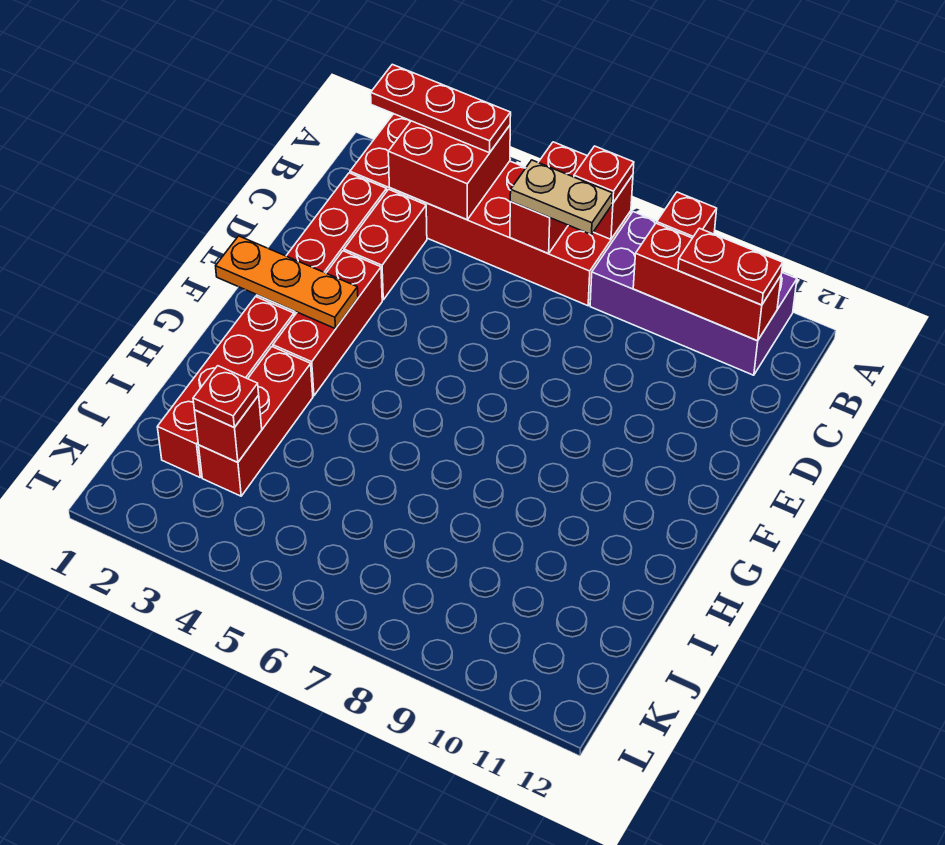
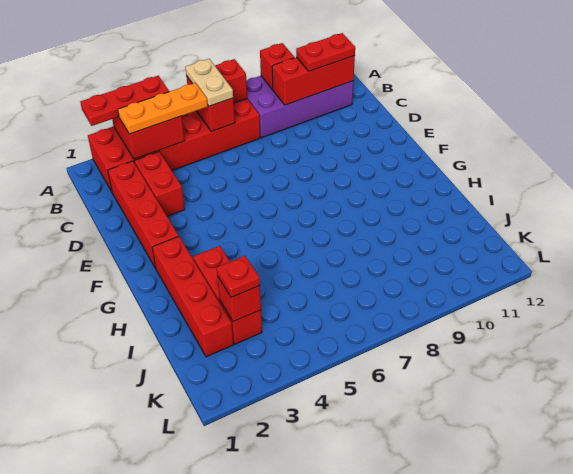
red 1x1 plate [574,146,634,203] -> none
tan 1x2 plate [510,160,613,234] -> tan 1x2 plate turned to [185,59,233,106]
red 1x3 brick [273,251,382,396] -> none
orange 1x3 plate [216,236,358,329] -> orange 1x3 plate moved to [118,83,208,134]

